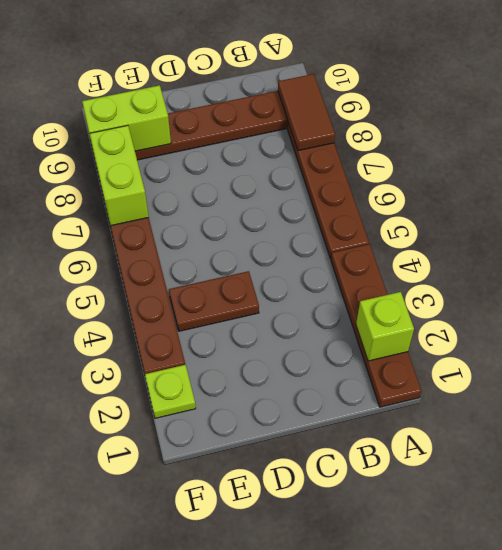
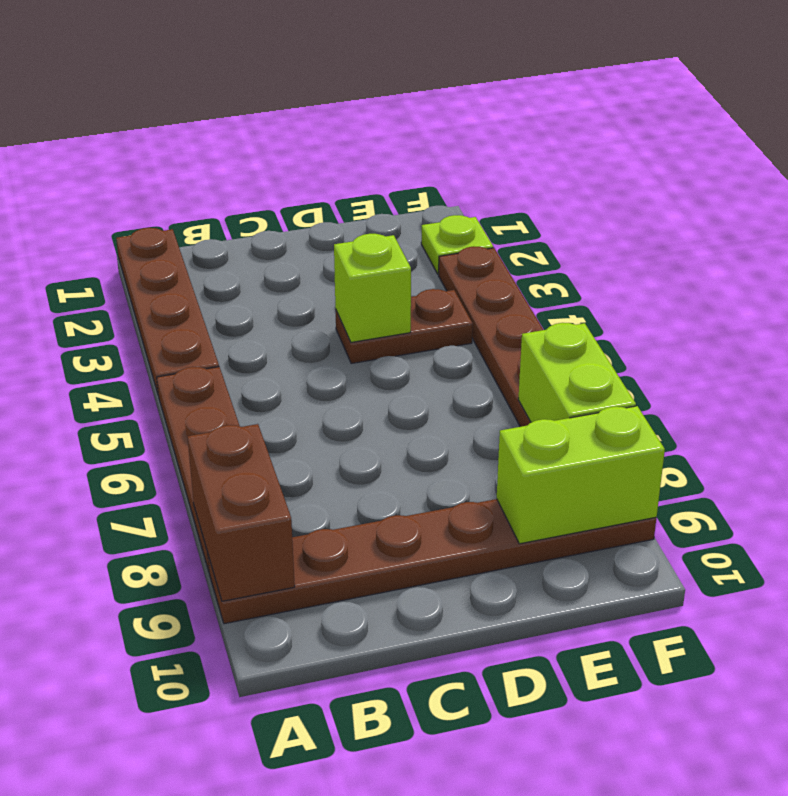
lime 1x1 brick [356,292,414,361] -> lime 1x1 brick moved to [334,234,411,342]
brown 1x2 tile [278,74,335,151] -> brown 1x2 brick [187,424,295,601]

